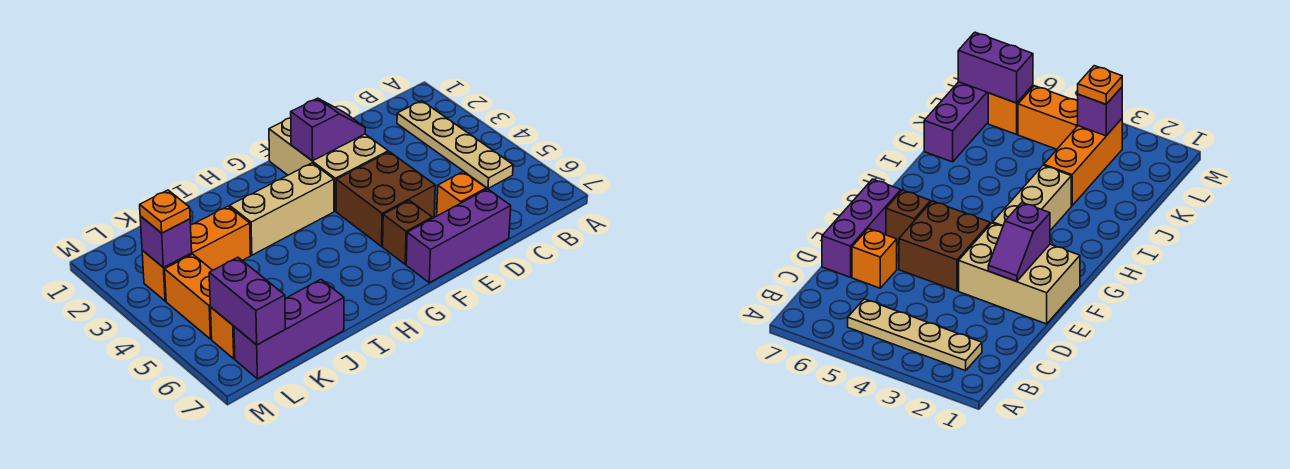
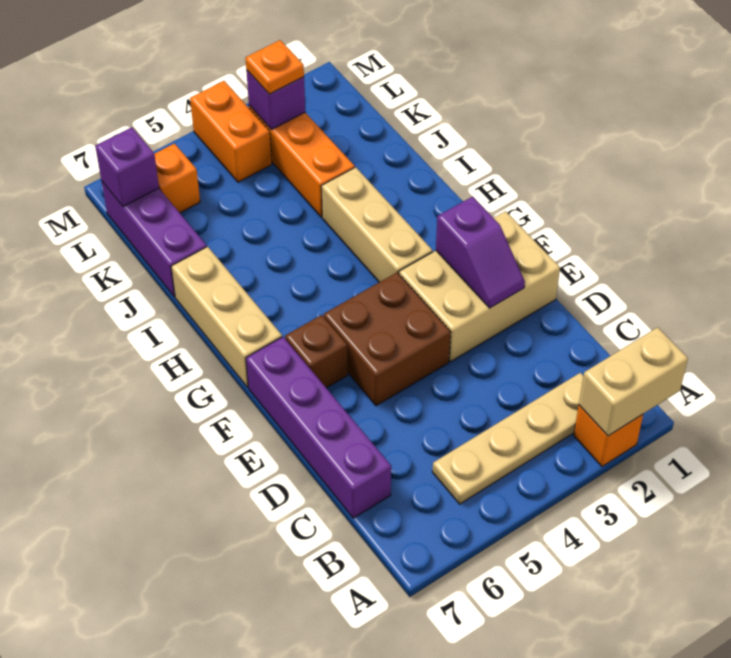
none -> tan 1x2 brick [579,327,688,436]
orange 1x1 brick [437,172,486,216] -> orange 1x1 brick moved to [574,405,643,467]
purple 1x3 brick [406,189,511,283] -> purple 1x4 brick [246,337,391,518]
none -> tan 1x3 brick [171,247,282,387]
orange 1x2 brick [165,254,212,339] -> orange 1x2 brick turned to [190,81,272,182]
purple 1x2 brick [209,257,285,345] -> purple 1x1 brick [95,127,159,207]

